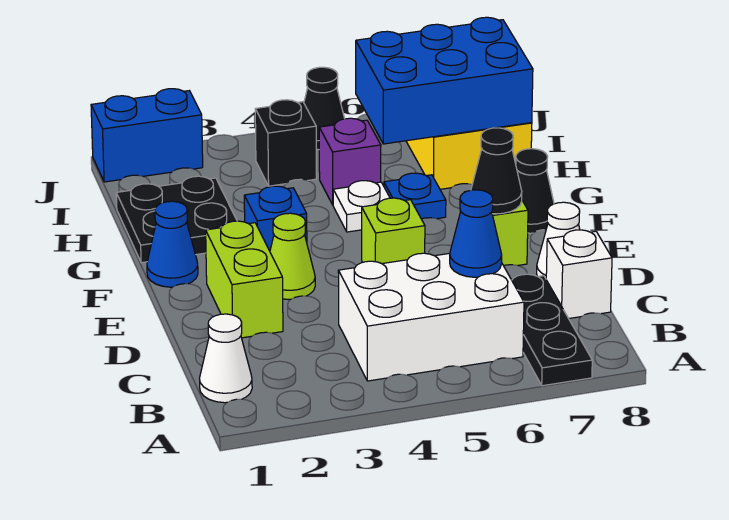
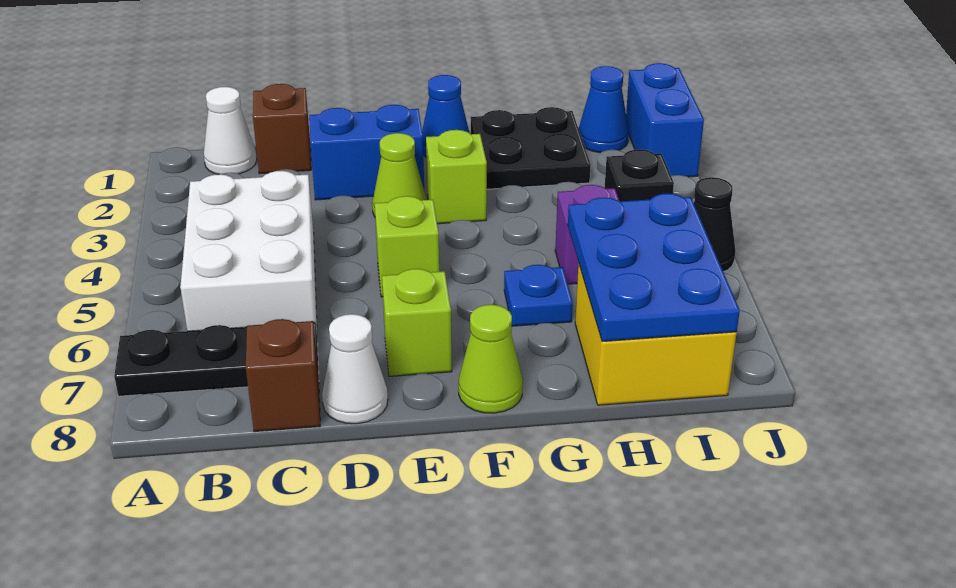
none -> brown 1x1 brick [253,84,311,174]
blue 1x1 cone [450,190,502,277] -> blue 1x1 cone moved to [579,66,629,153]
white 1x1 brick [546,230,612,318] -> brown 1x1 brick [246,319,320,431]
lime 1x2 brick [206,221,283,338] -> blue 1x2 brick [309,105,424,200]
black 1x1 cone [471,128,522,214] -> none
blue 1x1 brick [244,186,307,251] -> lime 1x1 brick [426,130,487,224]
black 1x1 cone [516,149,554,233] -> lime 1x1 cone [459,305,523,413]
white 1x1 plate [333,181,390,232] -> none
blue 2x3 brick [356,17,533,144] -> blue 2x3 plate [568,193,740,342]

